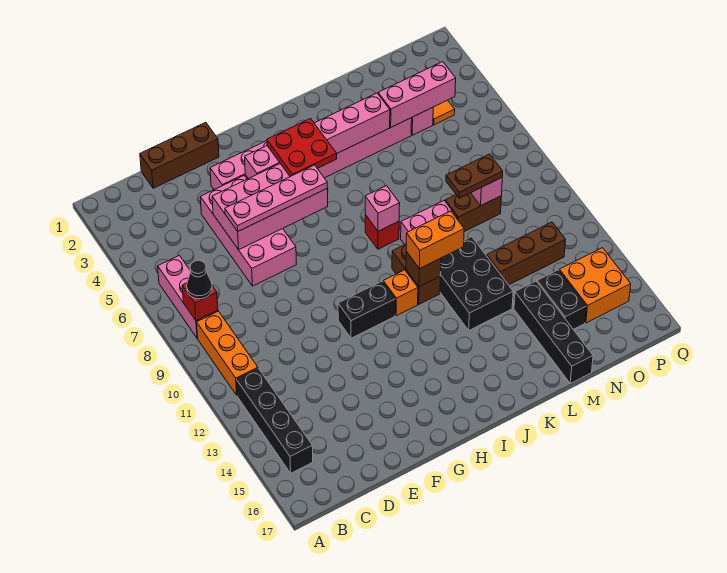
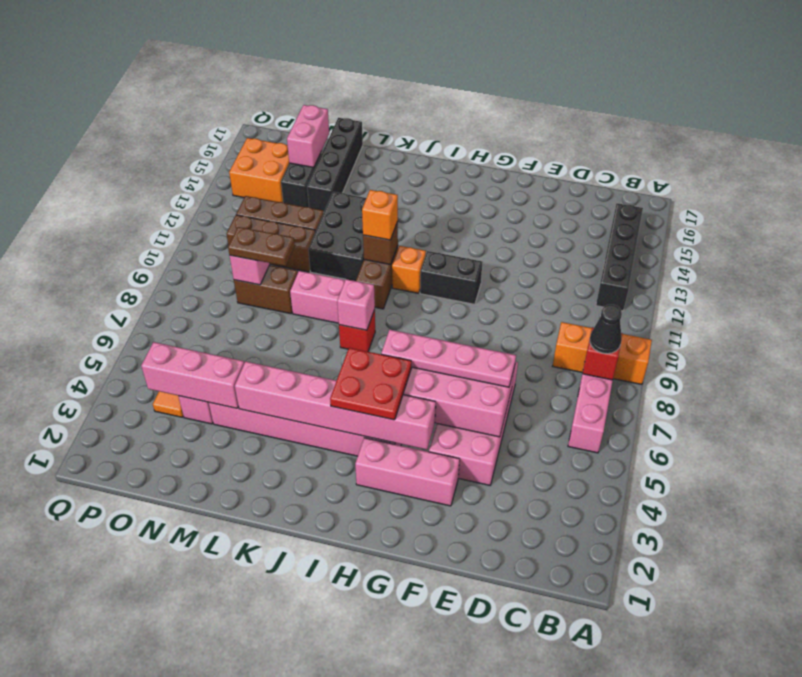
orange 1x3 brick [197,311,258,395] -> orange 1x3 brick turned to [553,322,652,384]
brown 1x3 brick [140,122,219,188] -> brown 1x3 brick moved to [226,215,315,272]
orange 1x2 brick [406,211,464,269] -> orange 1x1 brick [362,190,398,240]
none -> pink 1x2 brick [287,105,329,167]

